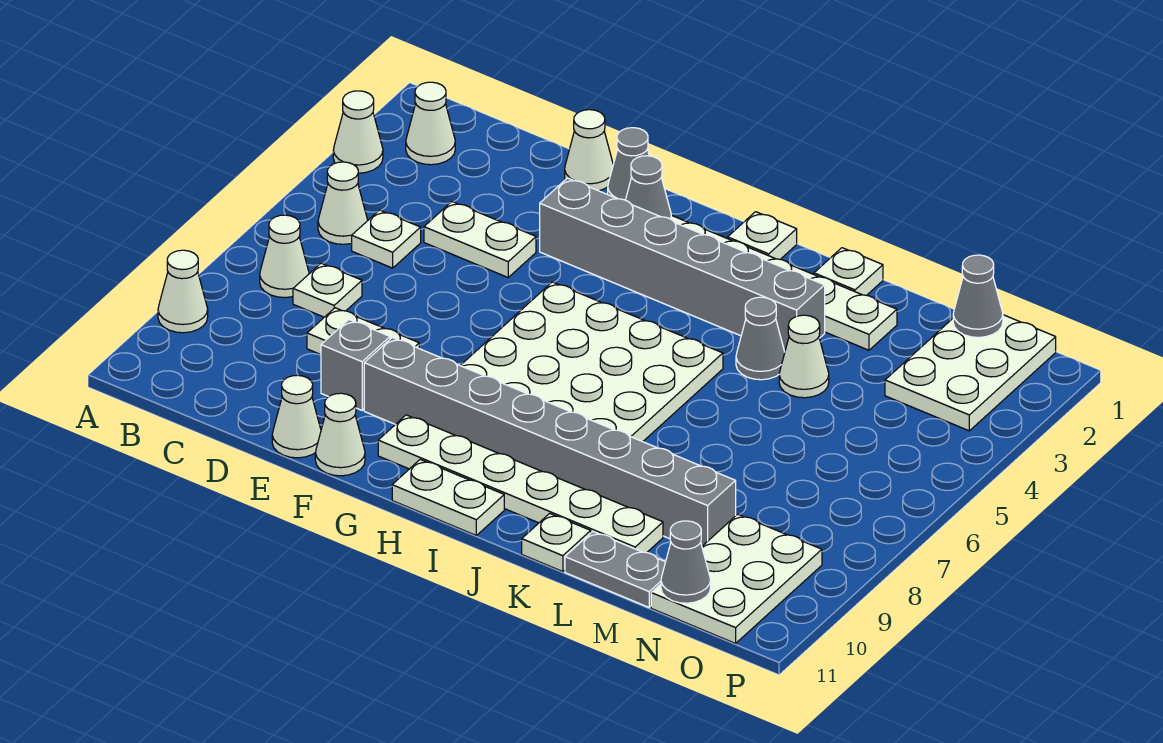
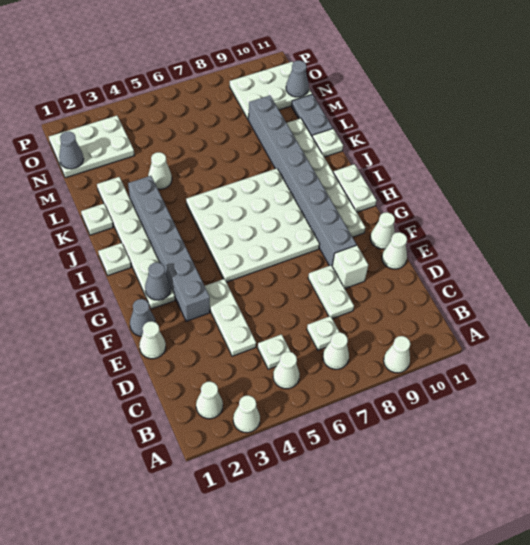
white 1x2 plate [424,202,536,277] -> white 1x3 plate [205,279,256,356]
grey 1x1 brick [321,320,390,410] -> white 1x1 brick [332,245,368,288]
grey 1x1 cone [736,297,785,380] -> none

